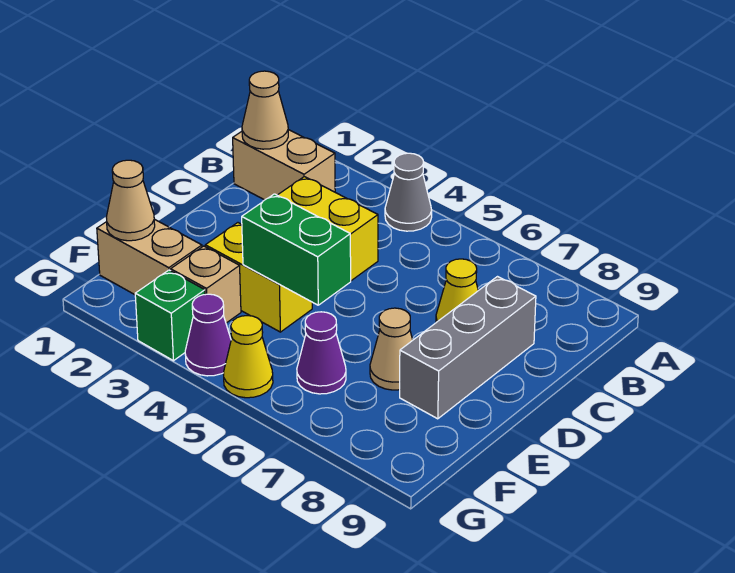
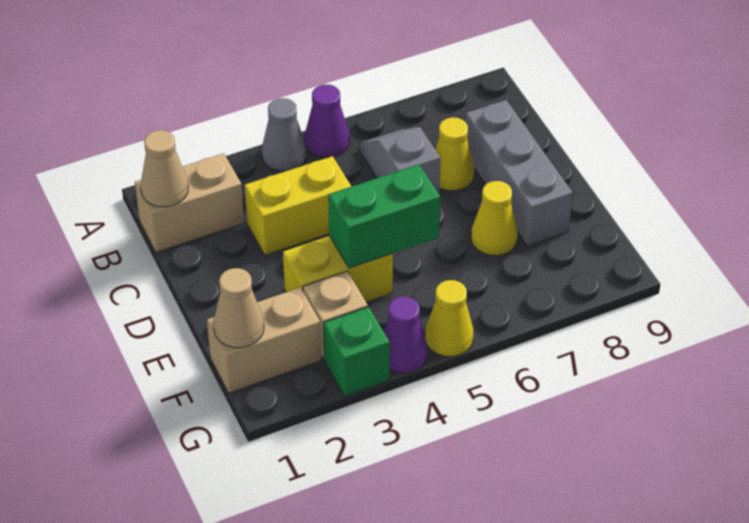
none -> grey 1x2 slope [359,127,440,194]
tan 1x1 cone [370,308,413,390] -> yellow 1x1 cone [471,181,518,256]
purple 1x1 cone [297,312,346,394] -> purple 1x1 cone moved to [305,84,349,157]

